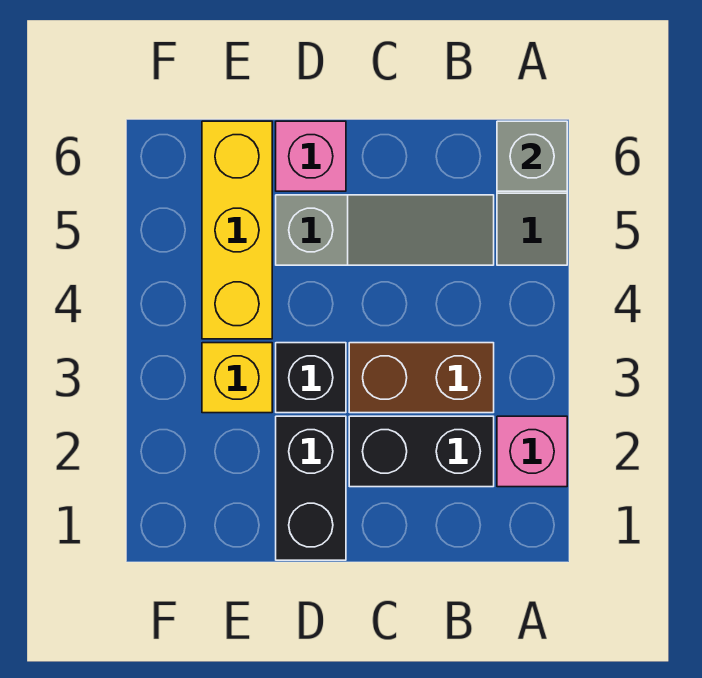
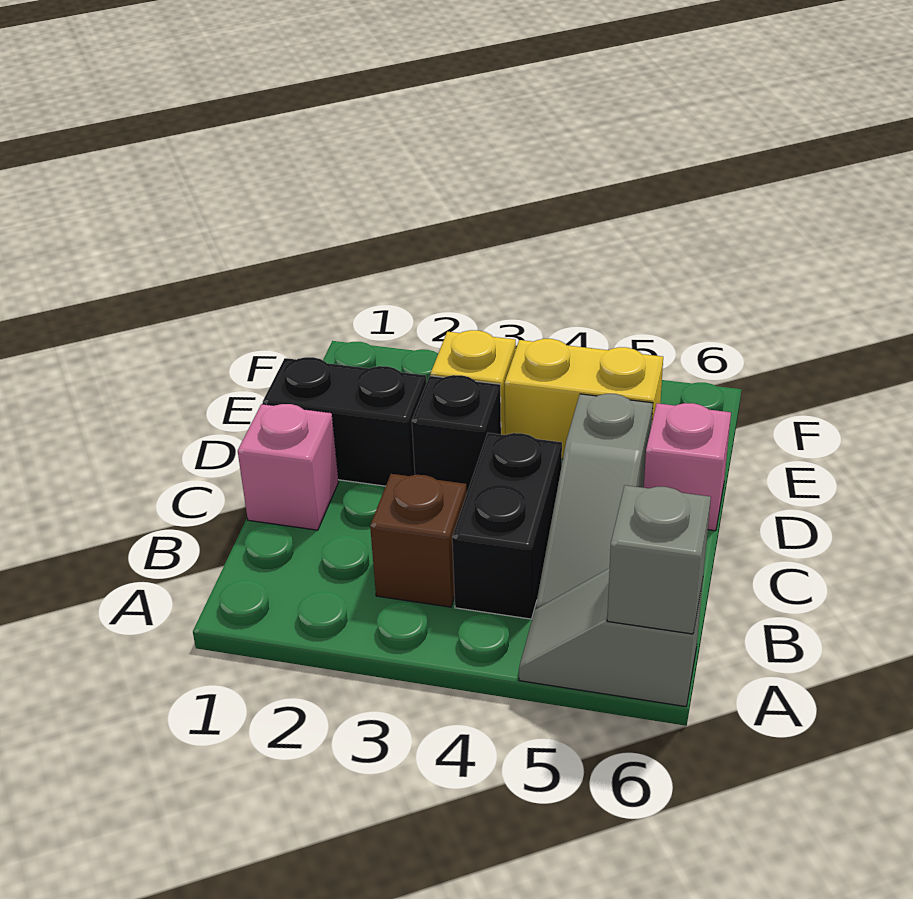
pink 1x1 brick [497,416,567,487] -> pink 1x1 brick moved to [238,404,338,530]
black 1x2 brick [349,416,494,487] -> black 1x2 brick moved to [452,433,562,619]
brown 1x2 brick [349,343,494,413] -> brown 1x1 brick [370,474,467,607]
yellow 1x3 brick [202,121,272,339] -> yellow 1x2 brick [505,339,663,459]

